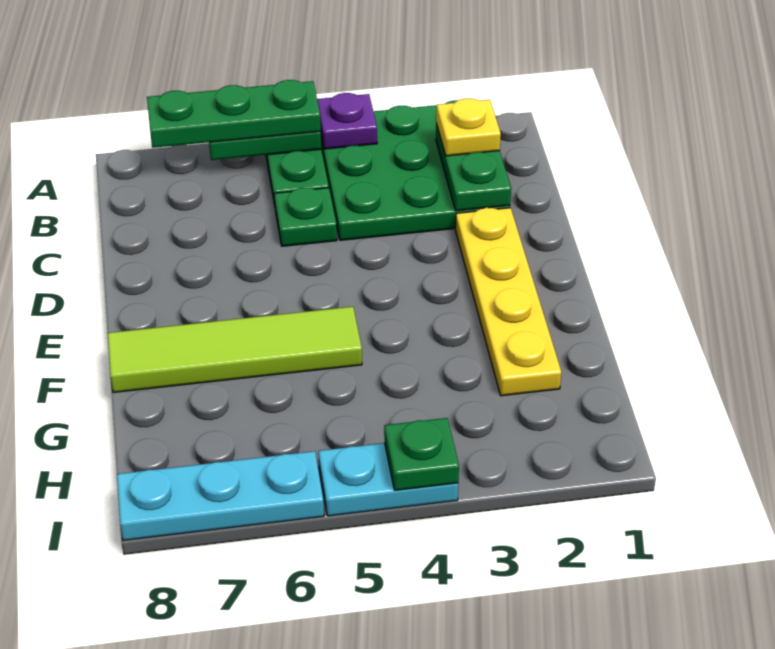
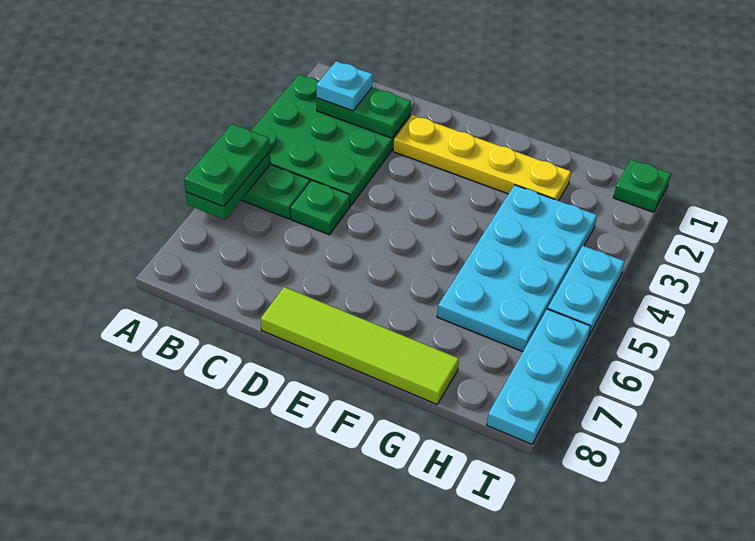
purple 1x1 plate [317,93,377,149] -> none
green 1x3 plate [147,80,321,148] -> green 1x2 plate [184,124,270,207]
yellow 1x1 plate [436,98,501,156] -> cyan 1x1 plate [316,61,373,111]
lime 1x4 tile [108,307,362,393] -> lime 1x4 tile turned to [261,287,459,404]
none -> cyan 2x4 plate [437,185,597,352]
green 1x1 plate [384,418,459,490] -> green 1x1 plate moved to [613,160,671,212]

